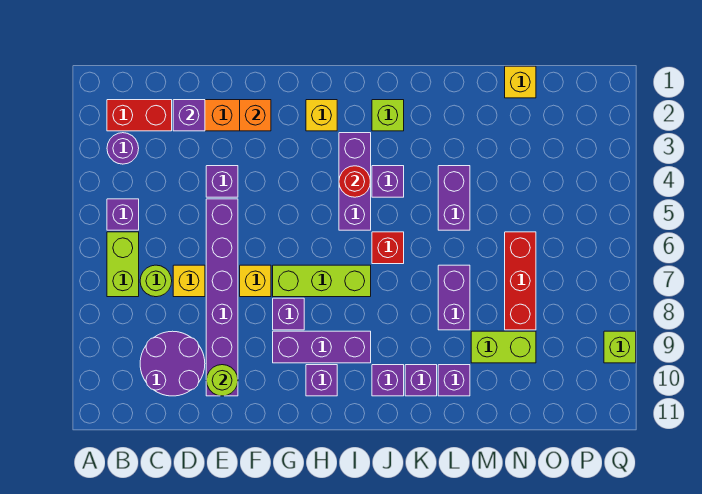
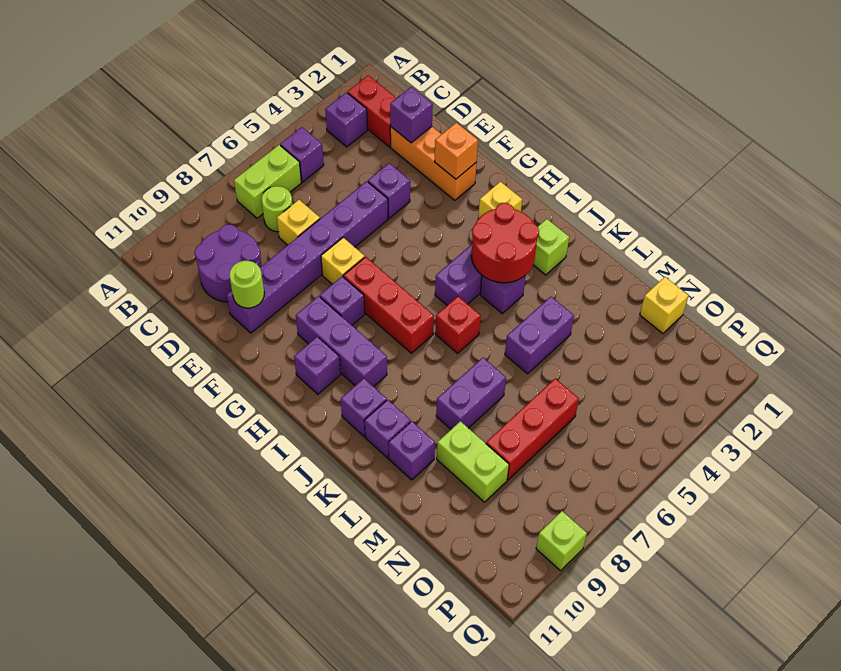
purple 1x1 round brick [107,133,139,164] -> purple 1x1 brick [325,92,367,147]
lime 1x3 brick [273,265,371,297] -> red 1x3 brick [343,257,434,353]
red 1x1 round brick [339,166,370,197] -> red 2x2 round brick [472,203,539,283]

